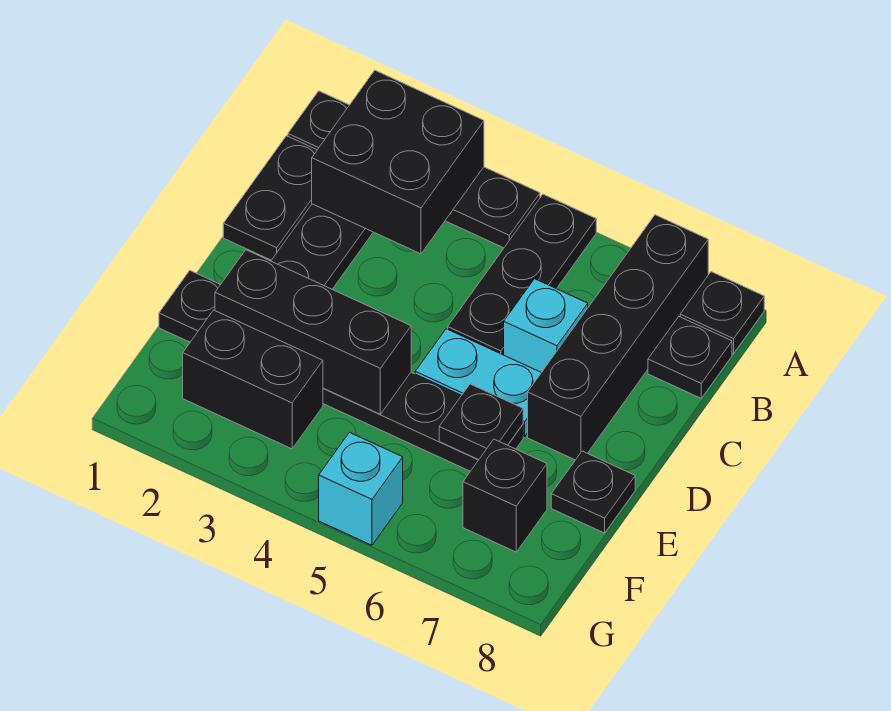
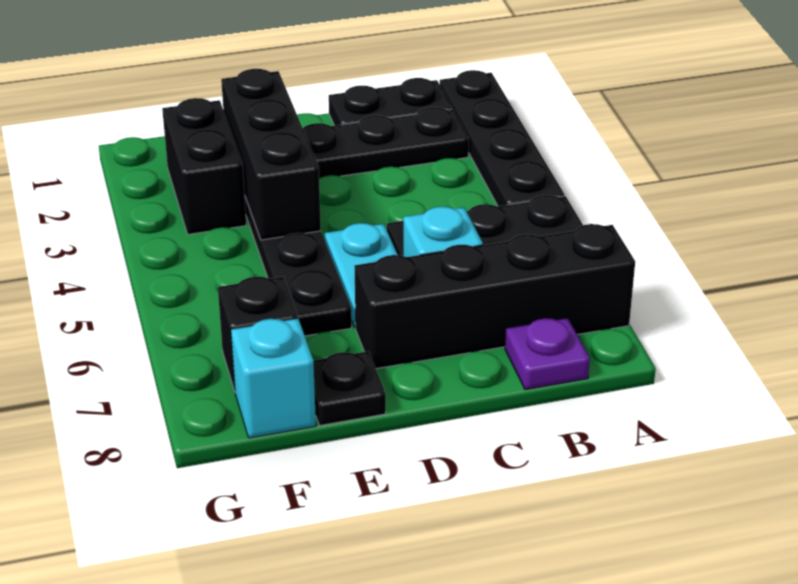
black 2x2 brick [312,70,484,254] -> none
black 1x1 plate [680,272,764,354] -> none
black 1x1 plate [648,317,732,398] -> purple 1x1 plate [505,318,590,390]
black 1x1 plate [439,384,523,460] -> none
cyan 1x1 brick [319,432,403,545] -> cyan 1x1 brick moved to [231,318,316,438]

